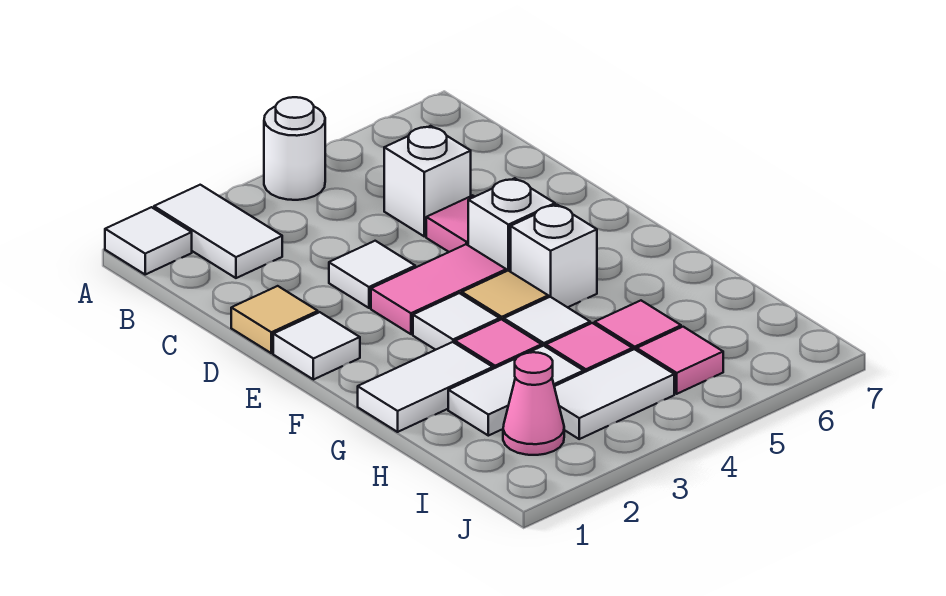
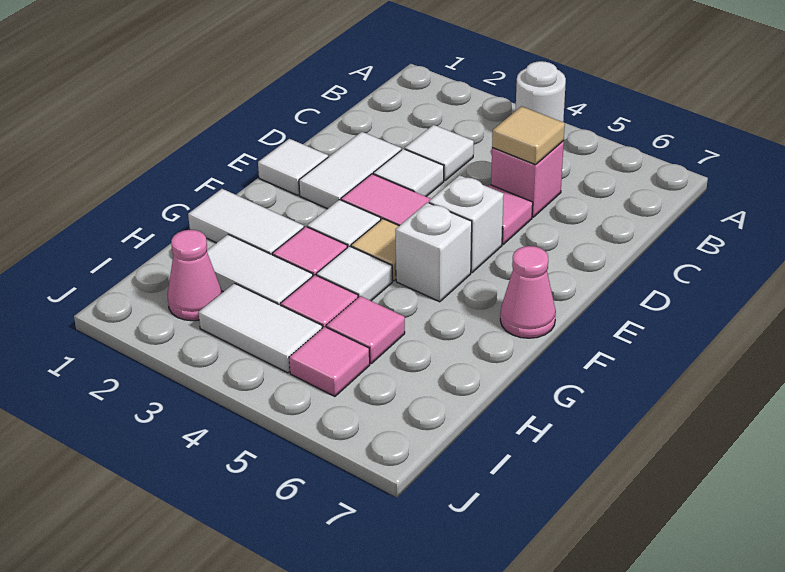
white 1x1 tile [105,207,192,274] -> white 1x1 tile moved to [405,125,474,181]
white 1x2 tile [154,185,282,278] -> white 1x2 tile moved to [299,132,401,209]
white 1x1 brick [384,126,471,236] -> pink 1x1 brick [491,141,564,217]
tan 1x1 tile [231,286,318,353] -> tan 1x1 tile moved to [492,106,565,165]
none -> pink 1x1 cone [500,246,556,338]

